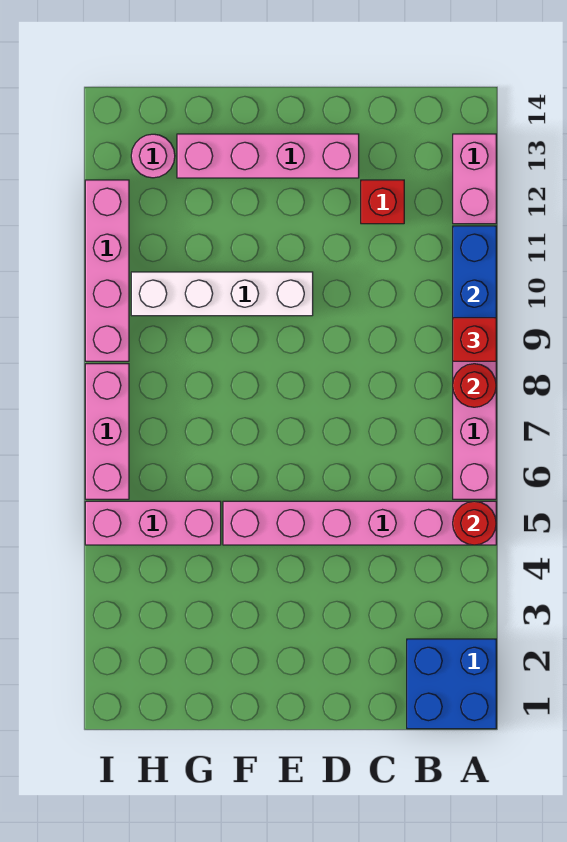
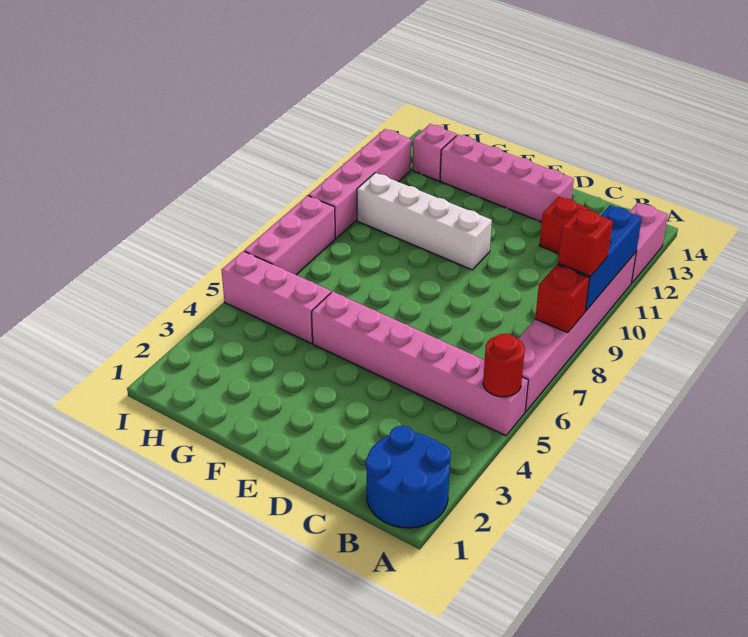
blue 2x2 brick [407,639,496,729] -> blue 2x2 round brick [366,426,451,528]
red 1x1 round brick [453,364,496,407] -> red 1x1 brick [535,264,590,333]
pink 1x1 round brick [131,134,175,178] -> pink 1x1 brick [413,124,457,181]

